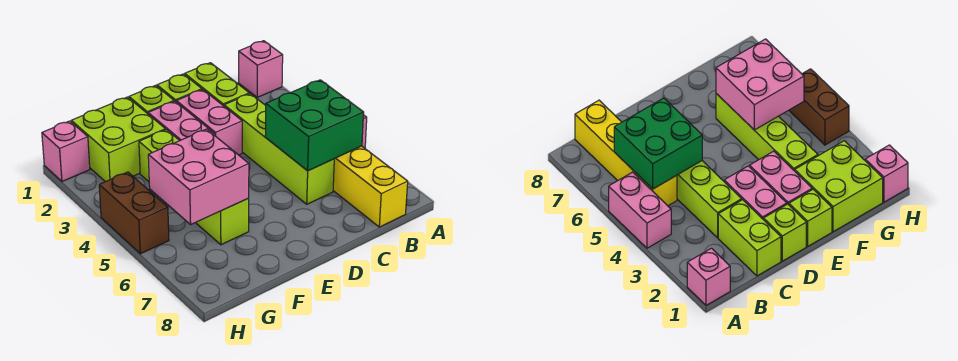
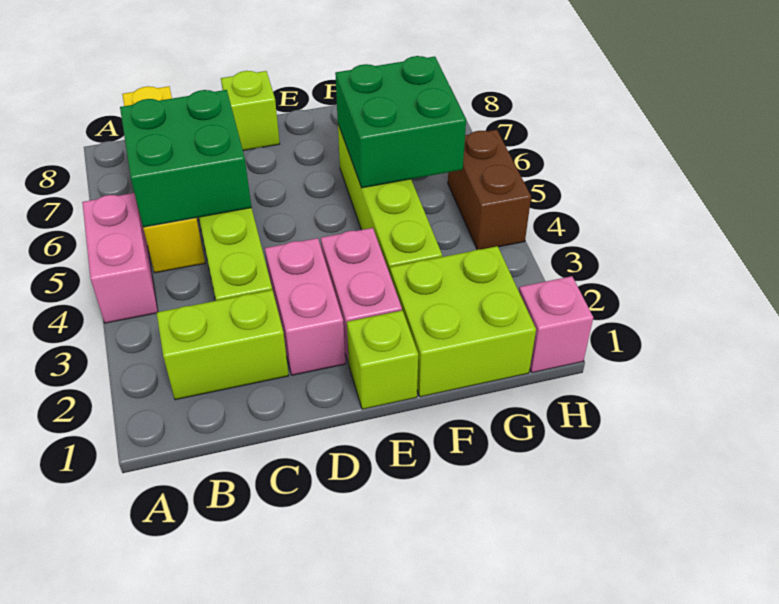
pink 1x1 brick [239,41,283,97] -> none
lime 1x2 brick [185,63,249,106] -> lime 1x2 brick turned to [157,290,289,400]
lime 1x1 brick [157,74,202,101] -> lime 1x1 brick moved to [221,71,280,151]
pink 2x2 brick [148,129,249,224] -> green 2x2 brick [335,56,466,188]

